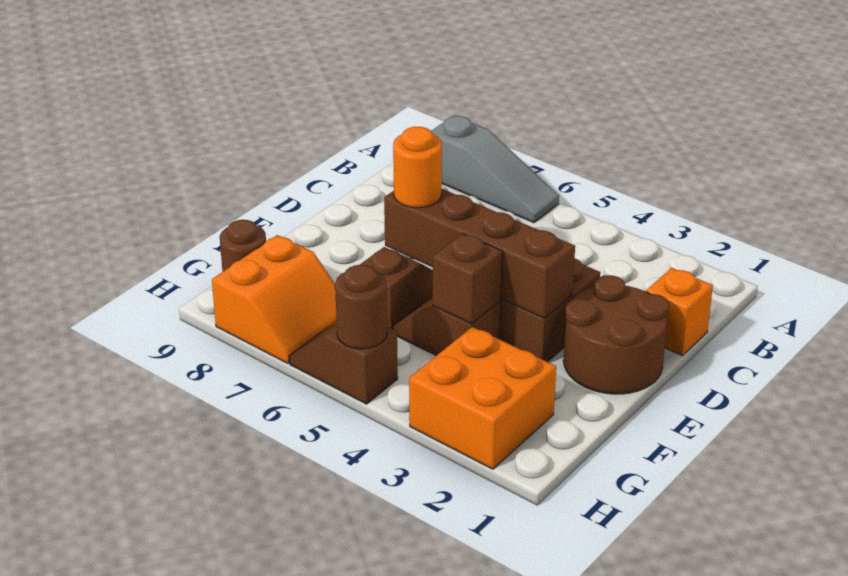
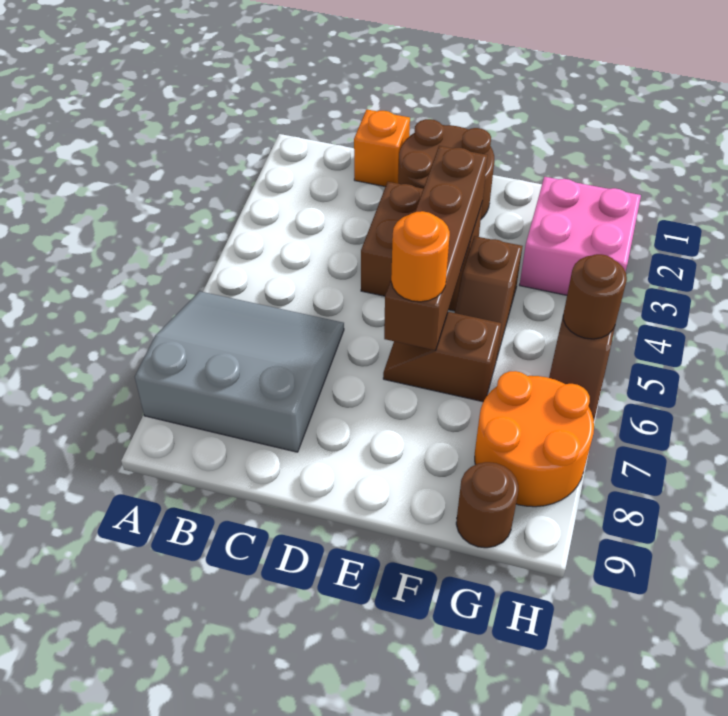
grey 1x3 slope [431,116,559,223] -> grey 3x3 slope [135,291,344,452]
brown 1x1 brick [433,234,503,324] -> none
orange 2x2 brick [409,327,556,469] -> pink 2x2 brick [520,177,641,295]
orange 2x2 slope [212,235,337,363] -> orange 2x2 round brick [475,371,594,507]

